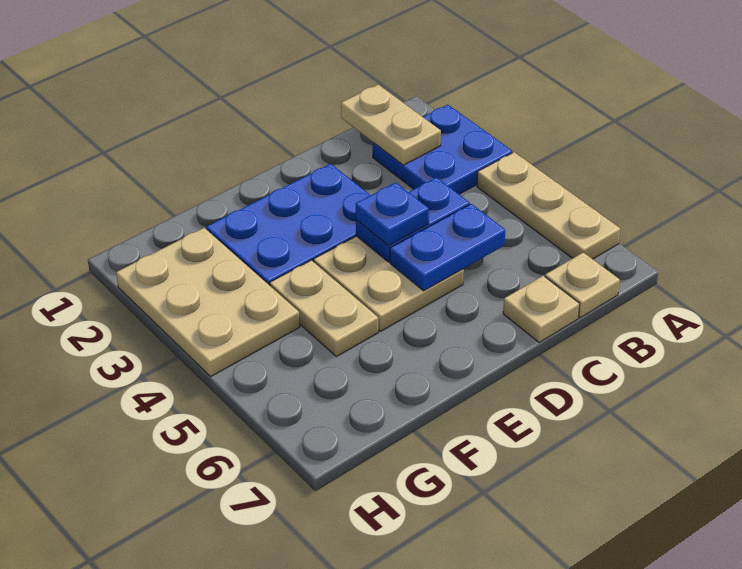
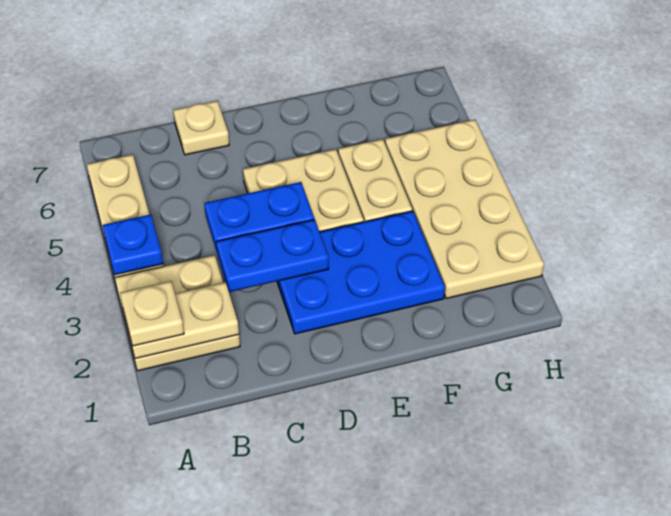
blue 2x2 plate [373,105,512,194] -> tan 2x2 plate [115,255,240,371]
tan 1x2 plate [341,85,441,165] -> tan 1x2 plate turned to [123,282,239,359]
tan 1x1 plate [545,252,620,318] -> tan 1x1 plate moved to [120,281,184,346]
blue 1x2 plate [390,204,505,291] -> blue 1x2 plate moved to [216,220,329,292]
blue 1x1 plate [356,182,429,246] -> blue 1x1 plate moved to [103,215,163,275]
tan 2x3 plate [116,228,300,376] -> tan 2x4 plate [385,120,544,299]

